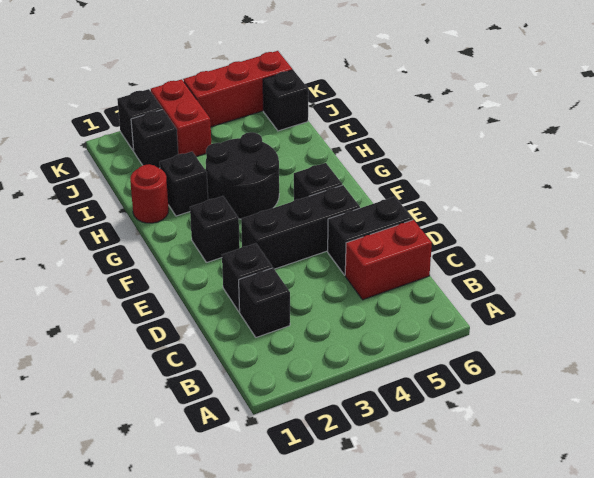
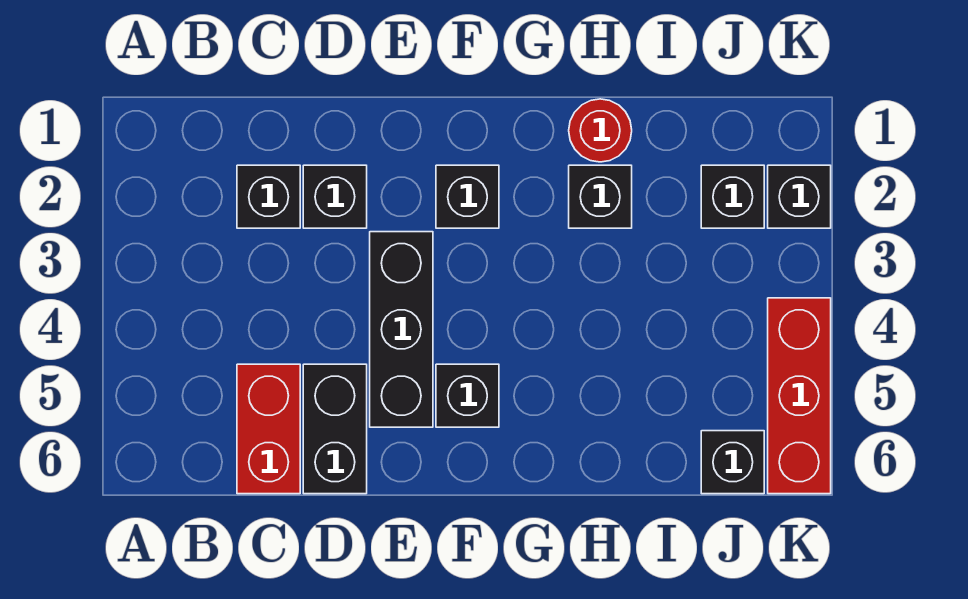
black 2x2 round brick [206,132,279,219] -> none
red 1x2 brick [151,79,211,157] -> none

